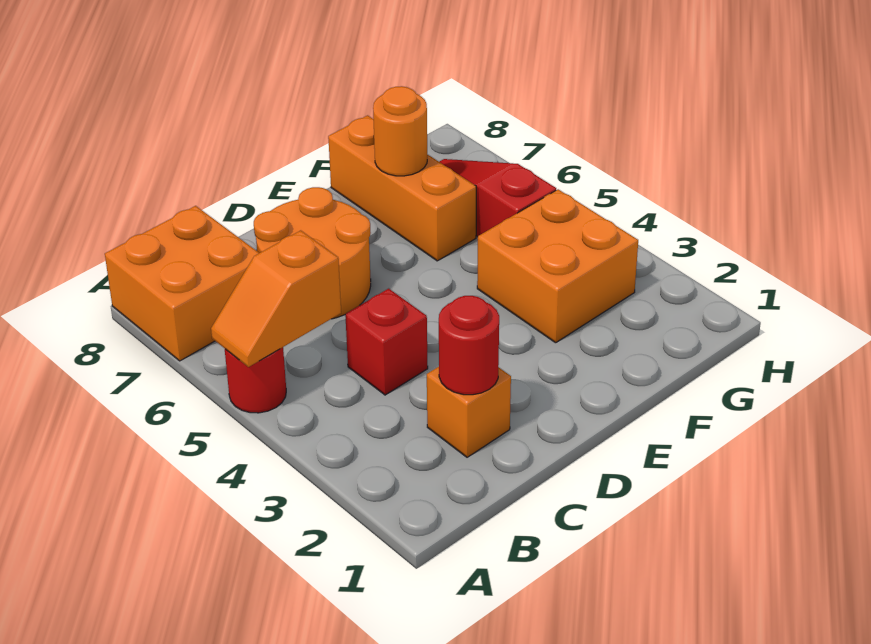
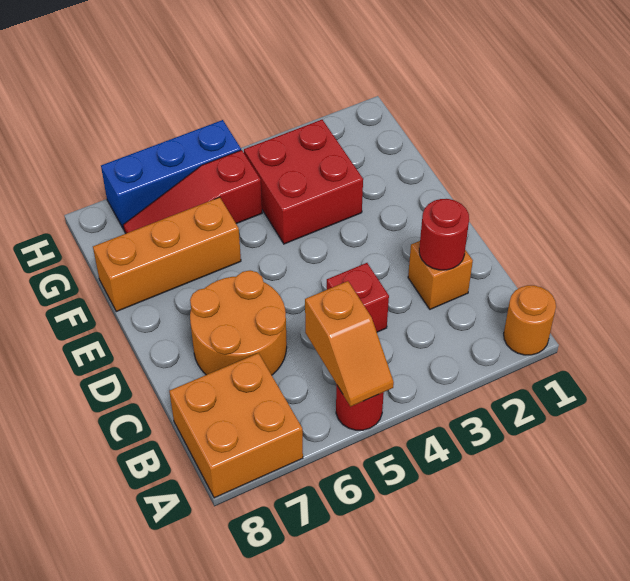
orange 2x2 brick [477,189,638,343] -> red 2x2 brick [244,120,363,244]
orange 1x1 round brick [373,86,427,176] -> orange 1x1 round brick moved to [504,285,556,355]
none -> blue 1x3 brick [101,120,241,229]

